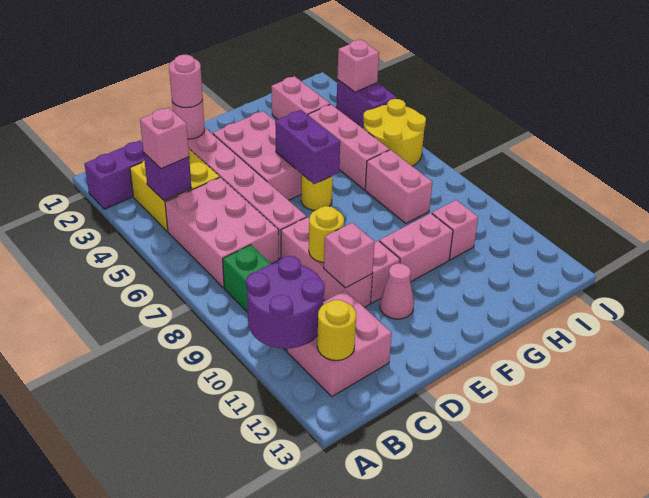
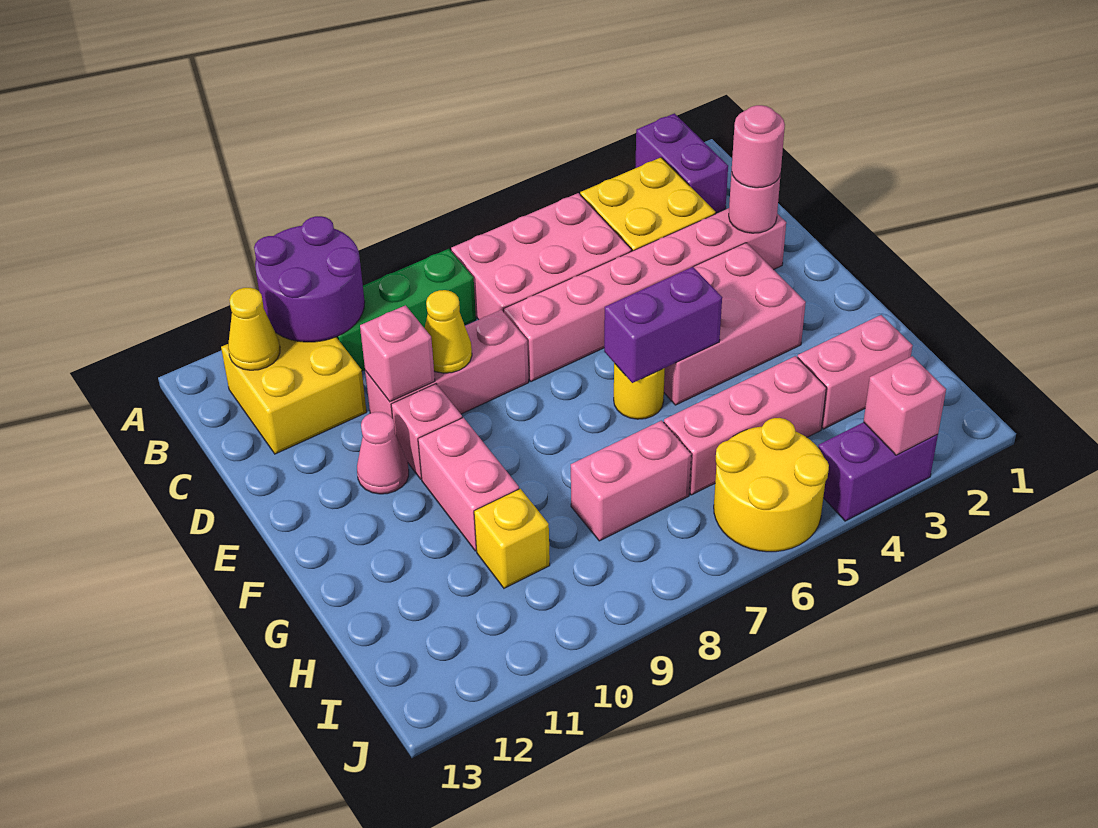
purple 1x1 brick [144,153,192,201] -> none
pink 1x1 brick [140,108,189,169] -> none
pink 2x2 brick [287,290,392,396] -> yellow 2x2 brick [221,332,367,454]
yellow 1x1 round brick [317,300,356,360] -> yellow 1x1 cone [228,288,280,370]
yellow 1x1 round brick [309,206,344,263] -> yellow 1x1 cone [425,290,472,373]
pink 1x1 brick [432,200,478,260] -> yellow 1x1 brick [474,489,550,588]

